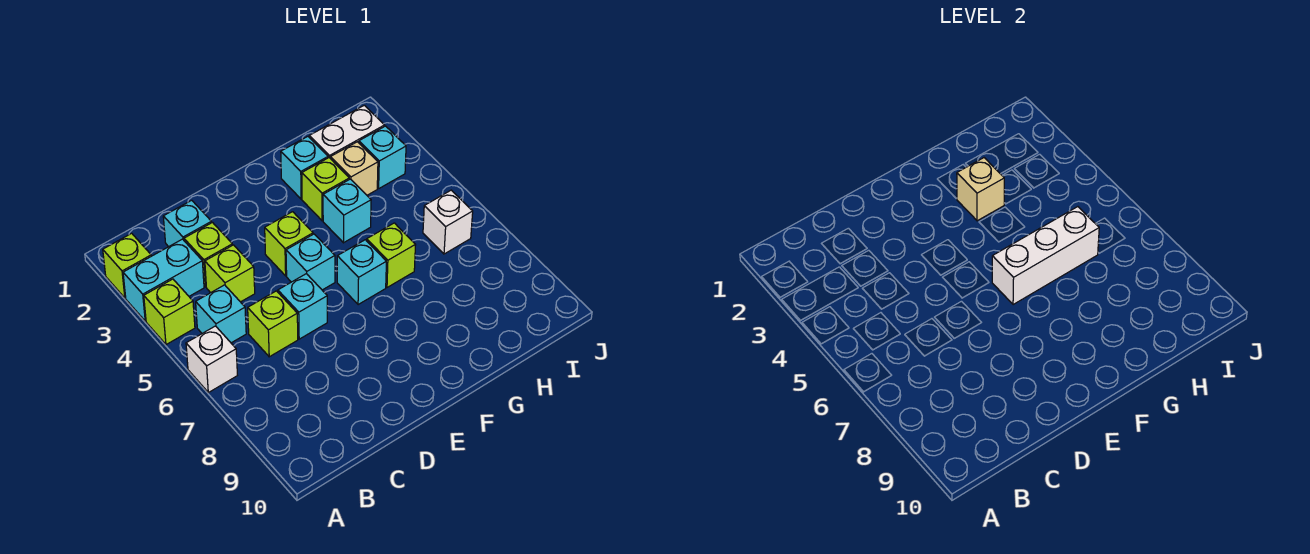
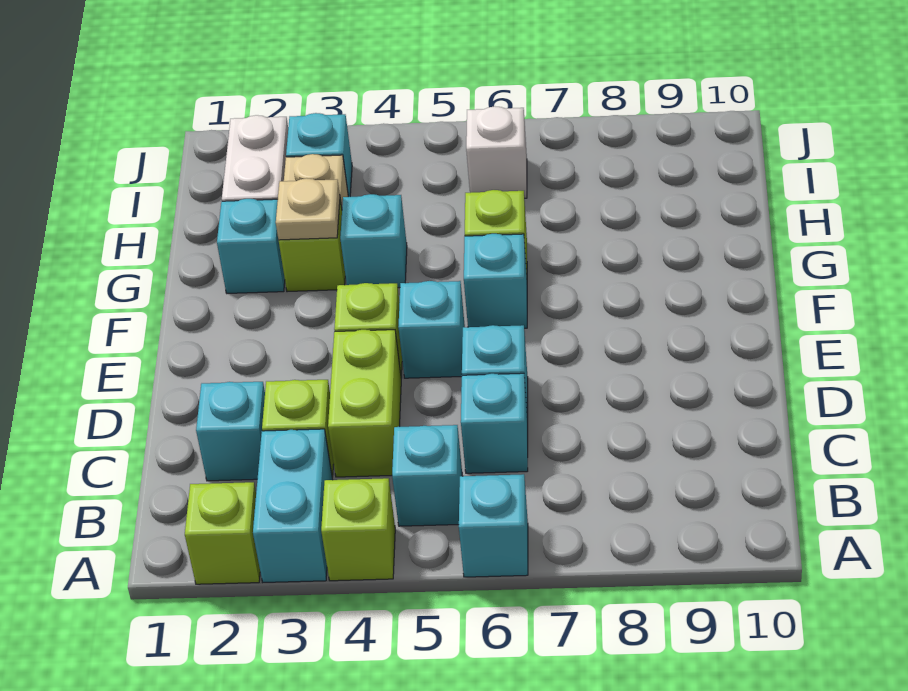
white 1x1 brick [186,326,237,392] -> cyan 1x1 brick [459,474,528,577]
lime 1x1 brick [205,245,255,302] -> lime 1x2 brick [328,330,401,477]
lime 1x1 brick [248,291,298,357] -> cyan 1x1 brick [461,373,528,473]
white 1x3 brick [992,207,1099,305] -> none
tan 1x1 brick [957,158,1004,221] -> tan 1x1 plate [276,178,340,240]

